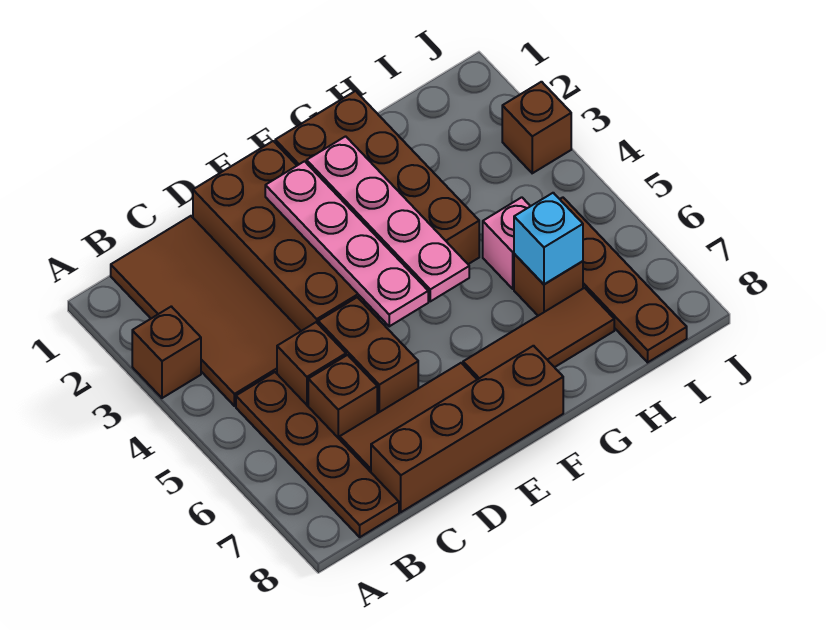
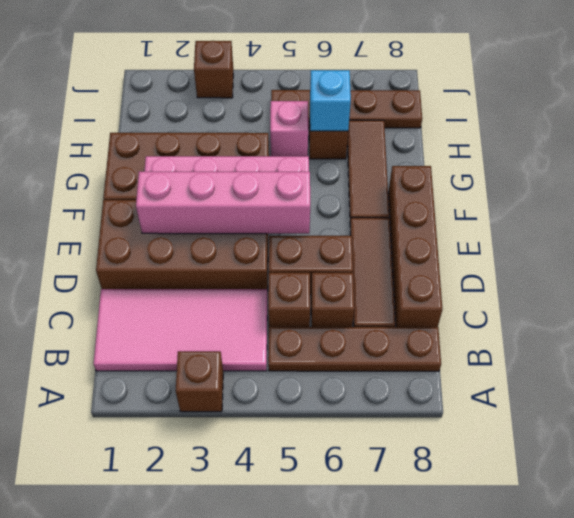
brown 2x4 tile [111,216,301,406] -> pink 2x4 tile [94,289,267,371]
pink 1x4 plate [265,161,428,326] -> pink 1x4 brick [136,171,310,234]

